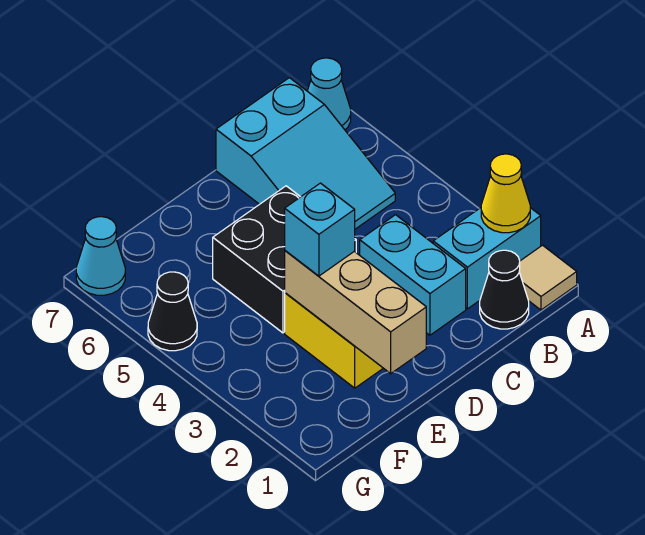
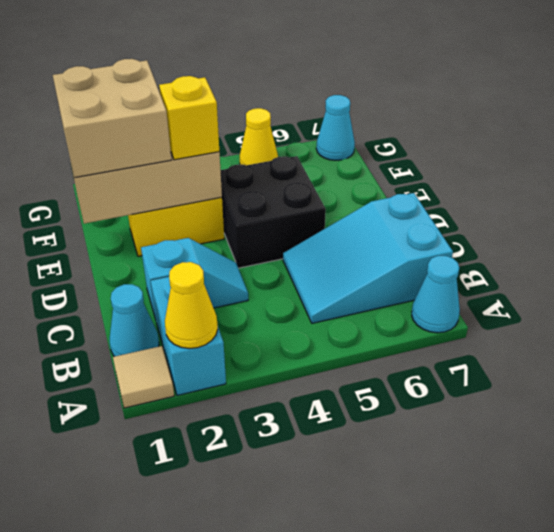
black 1x1 cone [480,250,529,329] -> cyan 1x1 cone [110,284,159,357]
cyan 1x2 brick [360,215,466,335] -> cyan 1x2 slope [141,238,248,319]
none -> tan 2x2 brick [53,59,171,178]
cyan 1x1 brick [285,183,355,276] -> yellow 1x1 brick [159,76,219,160]
black 1x1 cone [148,272,197,351] -> yellow 1x1 cone [240,108,278,165]

